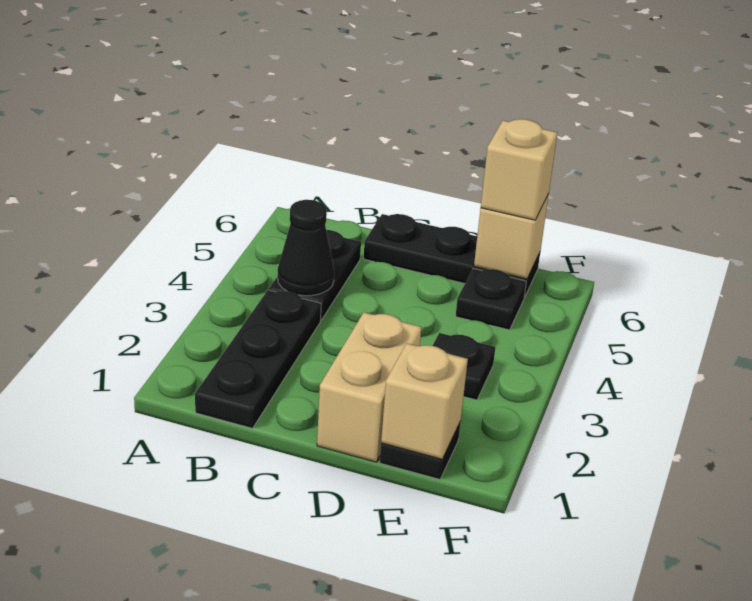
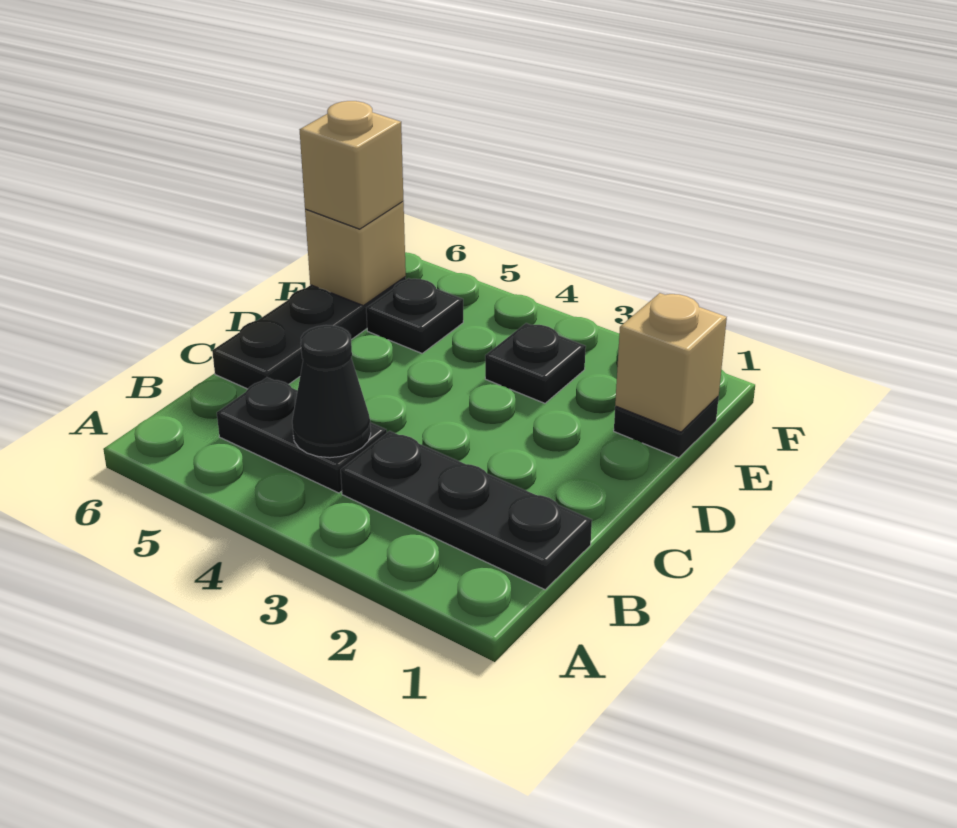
tan 1x2 brick [317,312,422,462] -> none

